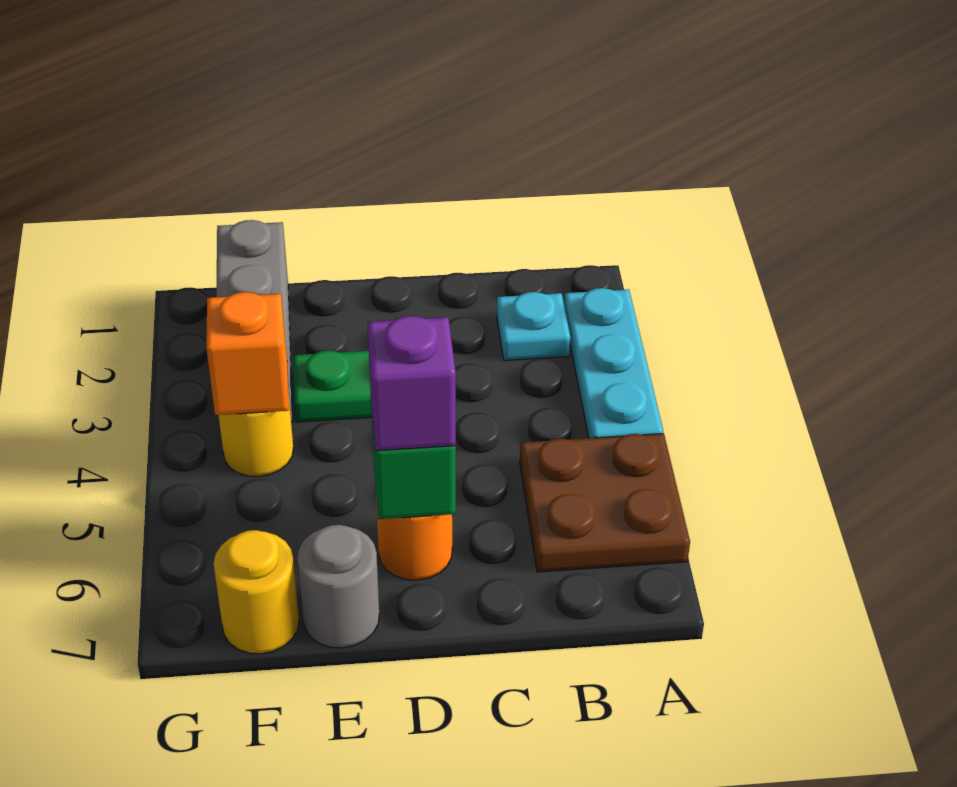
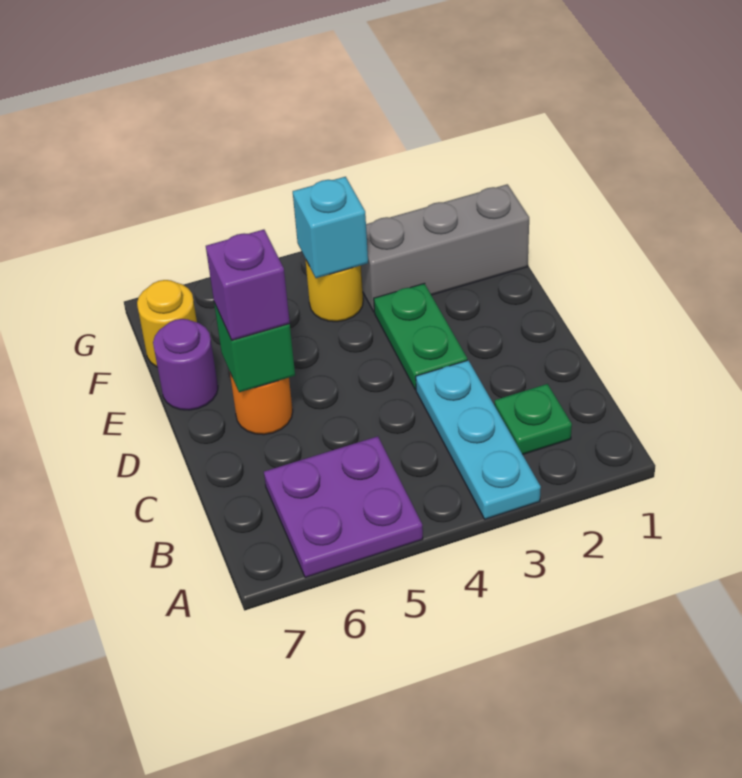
cyan 1x3 plate [564,288,663,438] -> cyan 1x3 plate turned to [416,360,541,519]
brown 2x2 plate [520,434,690,572] -> purple 2x2 plate [264,436,423,578]
cyan 1x1 plate [497,292,570,360] -> green 1x1 plate [494,384,572,455]
grey 1x1 round brick [297,525,379,648] -> purple 1x1 round brick [153,319,218,410]
orange 1x1 brick [206,292,289,415] -> cyan 1x1 brick [293,177,368,278]

